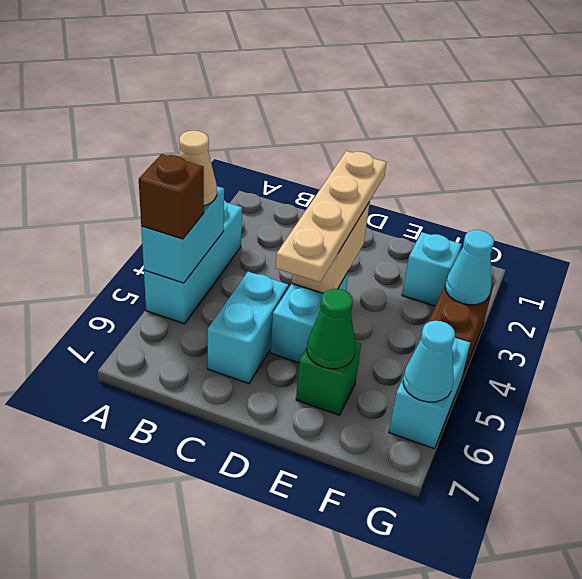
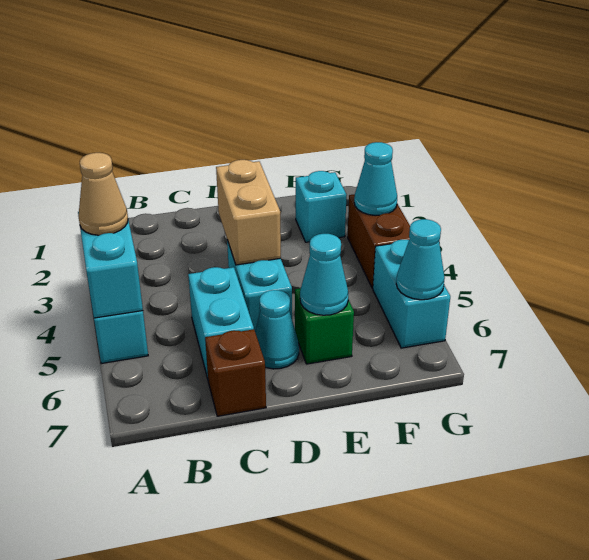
brown 1x1 brick [139,154,204,239] -> brown 1x1 brick moved to [205,329,266,416]
tan 1x4 plate [276,151,387,282] -> none
none -> cyan 1x1 cone [255,290,299,369]
green 1x1 cone [307,289,356,369] -> cyan 1x1 cone [300,234,348,315]

